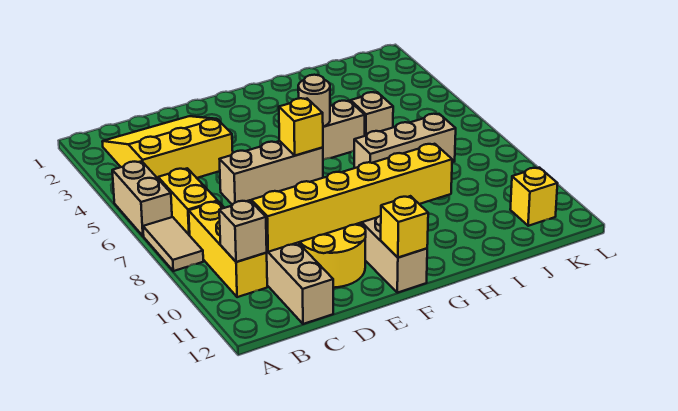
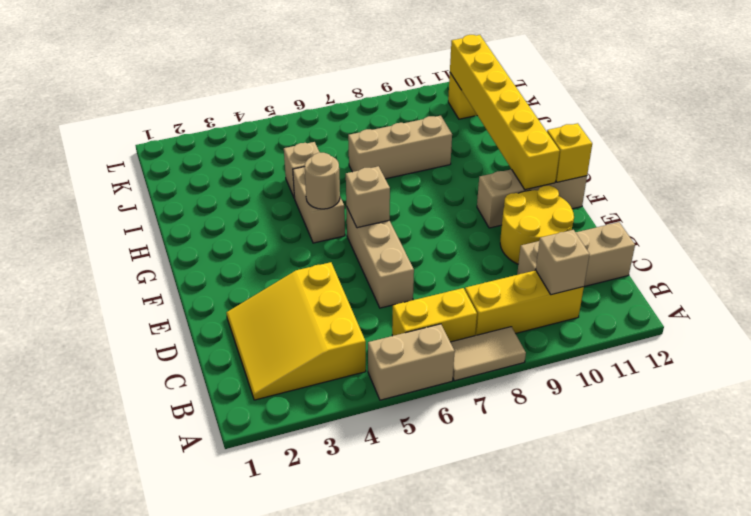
yellow 1x6 brick [251,144,452,252] -> yellow 1x6 brick moved to [450,35,560,190]
yellow 1x1 brick [279,98,323,156] -> tan 1x1 brick [346,166,390,228]
tan 1x3 brick [354,114,456,168] -> tan 1x3 brick turned to [348,116,452,179]

